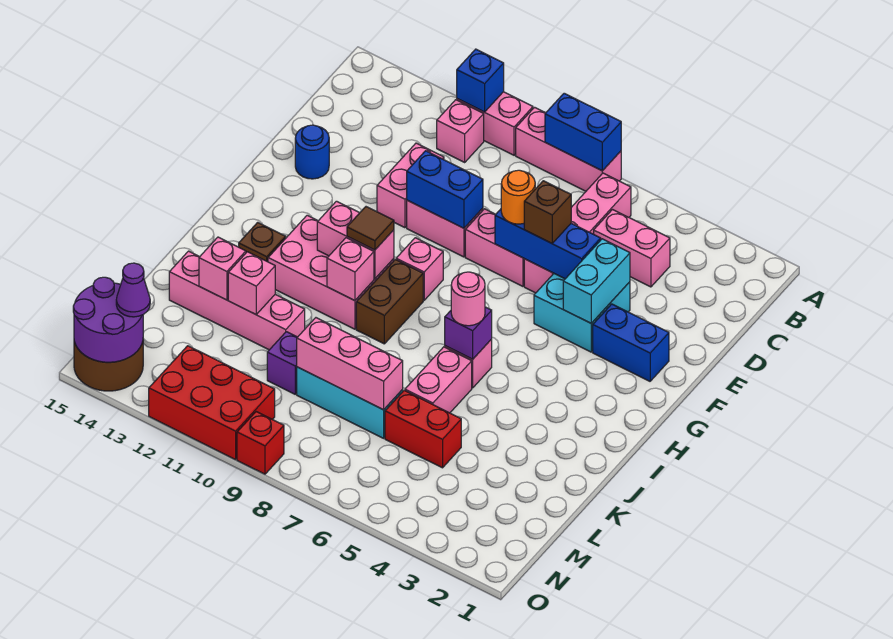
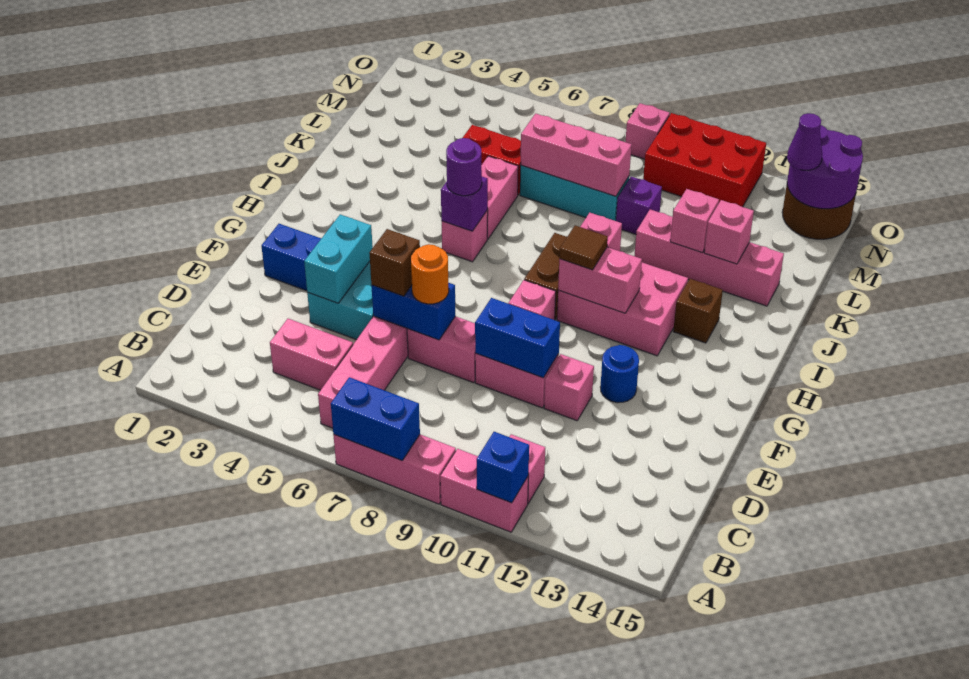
pink 1x2 brick [377,143,444,228] -> pink 1x1 brick [544,354,594,421]
blue 1x3 brick [495,209,601,279] -> blue 1x2 brick [371,283,456,340]
blue 1x1 round brick [295,125,329,179] -> blue 1x1 round brick moved to [600,345,639,403]
pink 1x1 round brick [451,272,485,326] -> purple 1x1 round brick [446,138,482,196]
red 1x1 brick [237,412,284,474] -> pink 1x1 brick [626,103,670,159]

